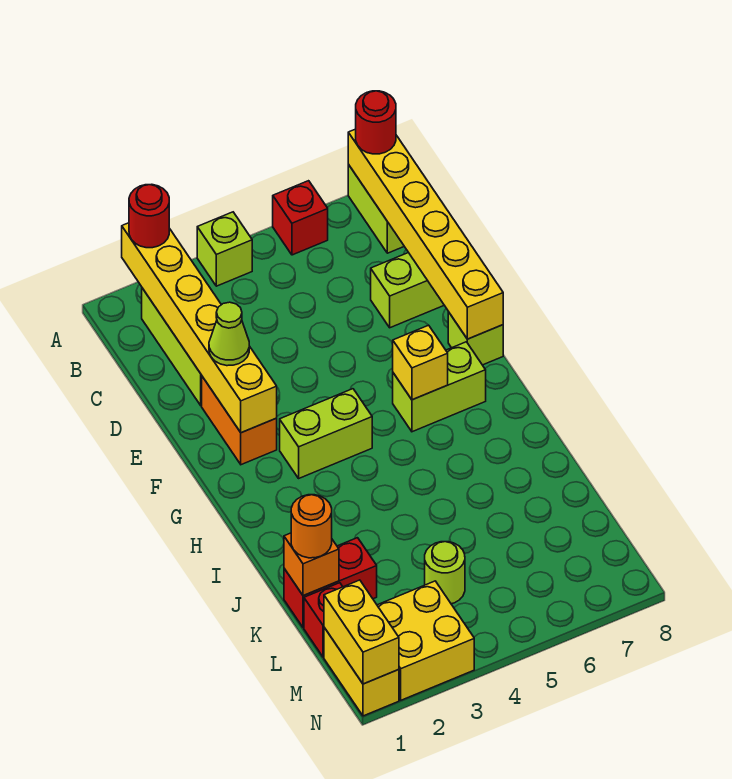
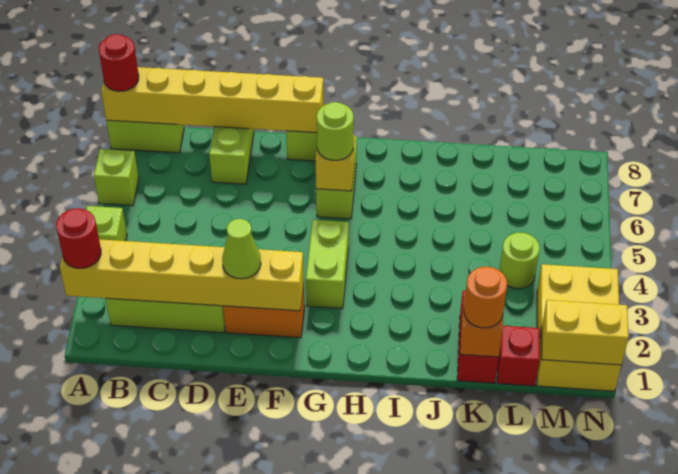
red 1x1 brick [273,181,328,255] -> lime 1x1 brick [94,149,139,206]
none -> lime 1x1 round brick [317,102,354,160]

